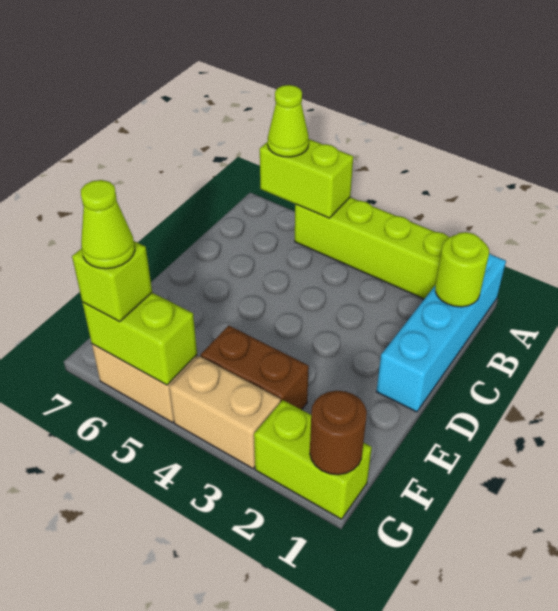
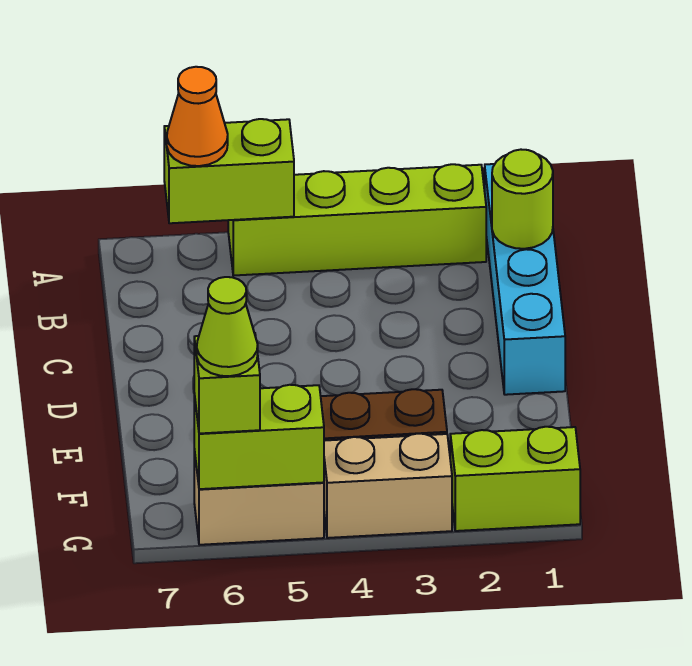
lime 1x1 cone [268,85,309,157] -> orange 1x1 cone [167,67,228,166]
brown 1x1 round brick [310,391,367,475] -> none

